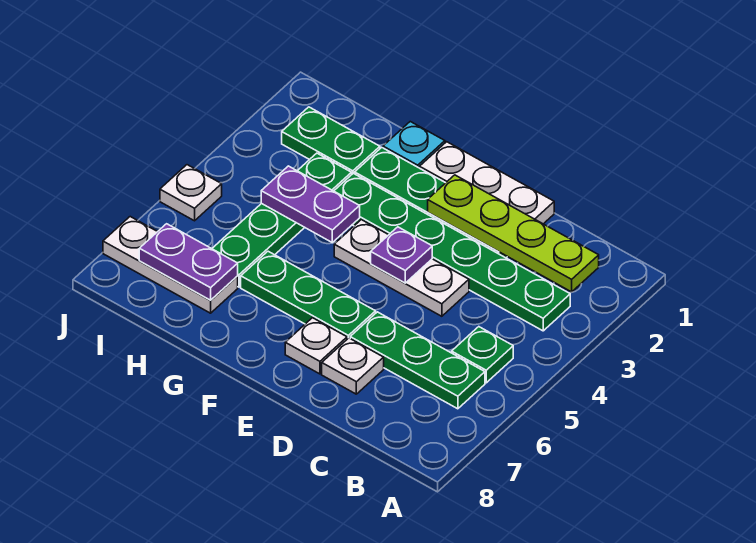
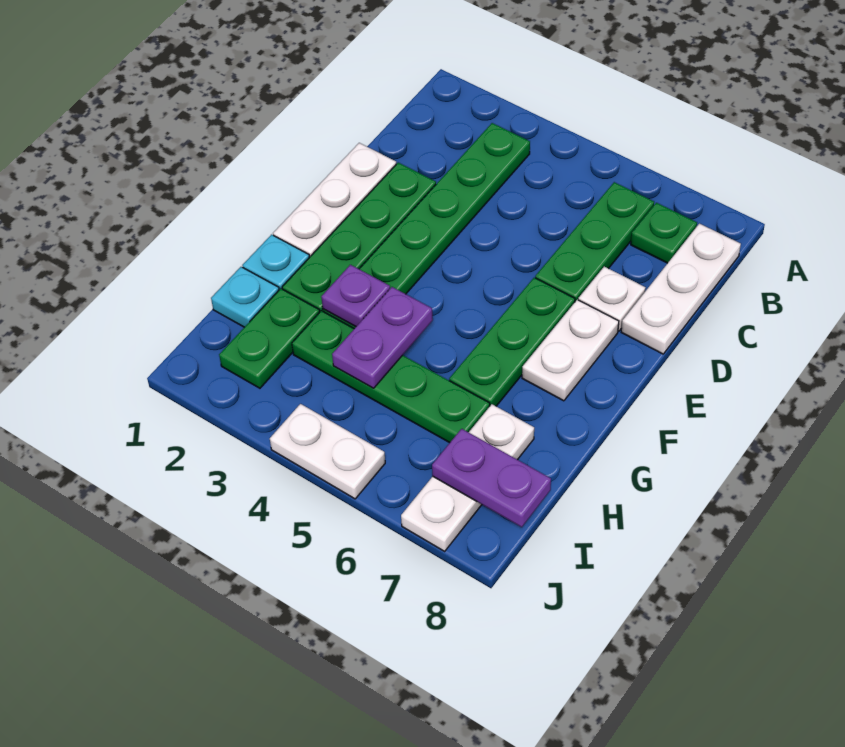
lime 1x4 plate [428,175,599,292] -> none
green 1x1 plate [452,327,513,383] -> green 1x1 plate moved to [631,203,697,263]
white 1x3 plate [334,220,469,316] -> white 1x3 plate moved to [621,224,741,354]
purple 1x1 plate [371,227,432,283] -> purple 1x1 plate moved to [321,265,390,327]
white 1x1 plate [285,318,347,374] -> white 1x2 plate [522,300,619,401]
none -> cyan 1x1 plate [211,267,279,327]
purple 1x2 plate [139,224,238,300] -> purple 1x2 plate turned to [432,429,551,527]
white 1x1 plate [160,165,222,221] -> white 1x2 plate [270,404,385,499]

